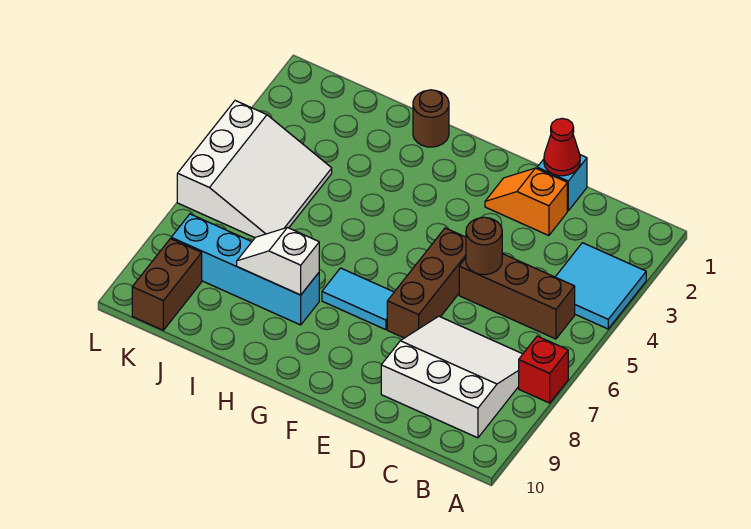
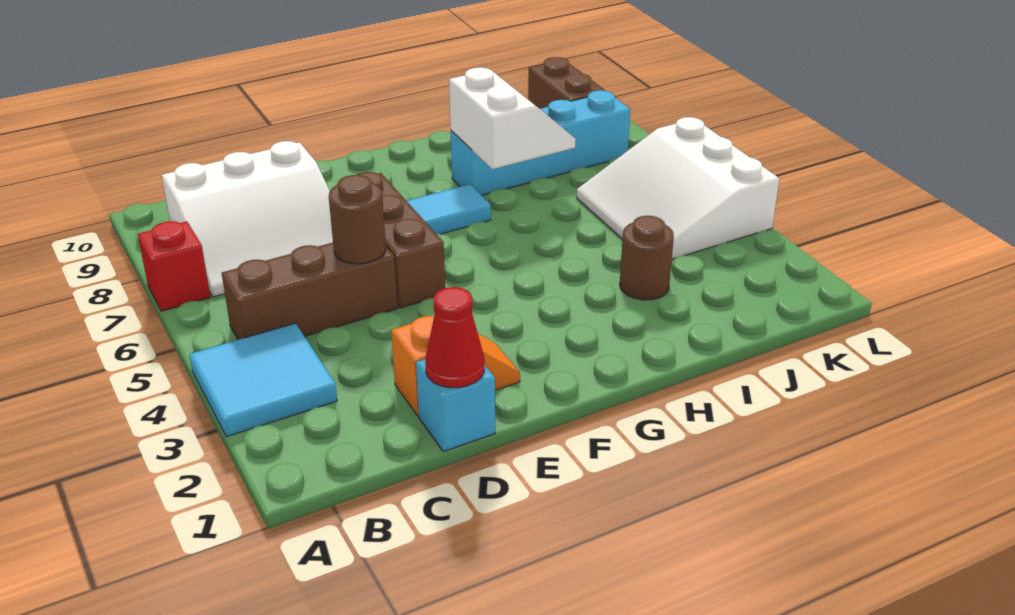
brown 1x1 round brick [413,90,449,147] -> brown 1x1 round brick moved to [620,216,674,300]
white 1x2 slope [237,228,319,295] -> white 2x2 slope [449,67,576,169]

